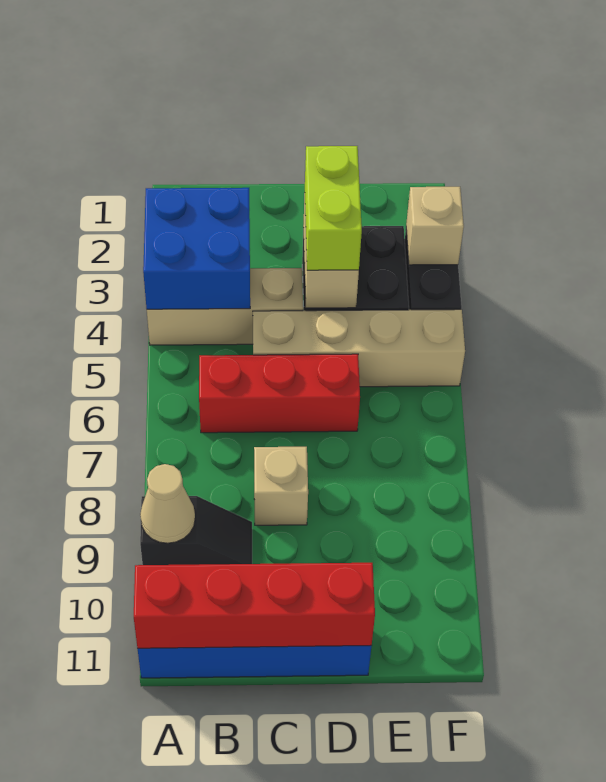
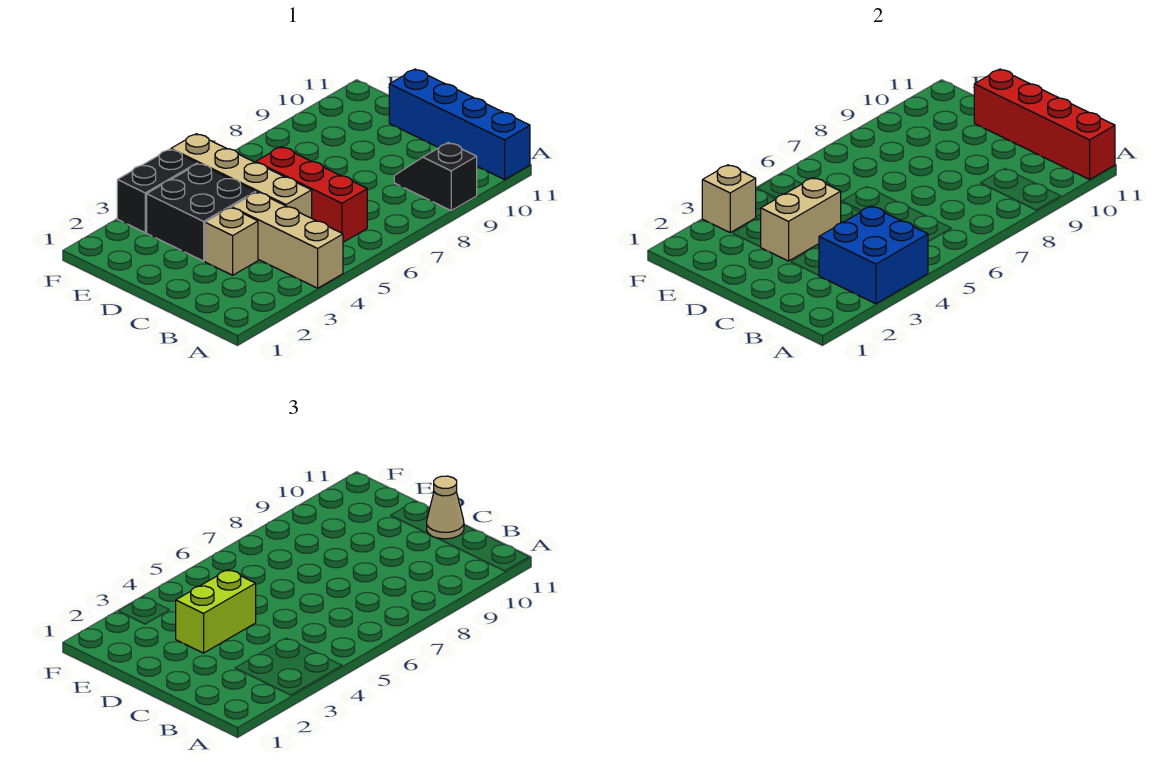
tan 1x1 cone [140,464,195,543] -> tan 1x1 cone moved to [427,476,464,539]
tan 1x1 brick [254,447,308,525] -> tan 1x1 brick moved to [205,208,258,275]

